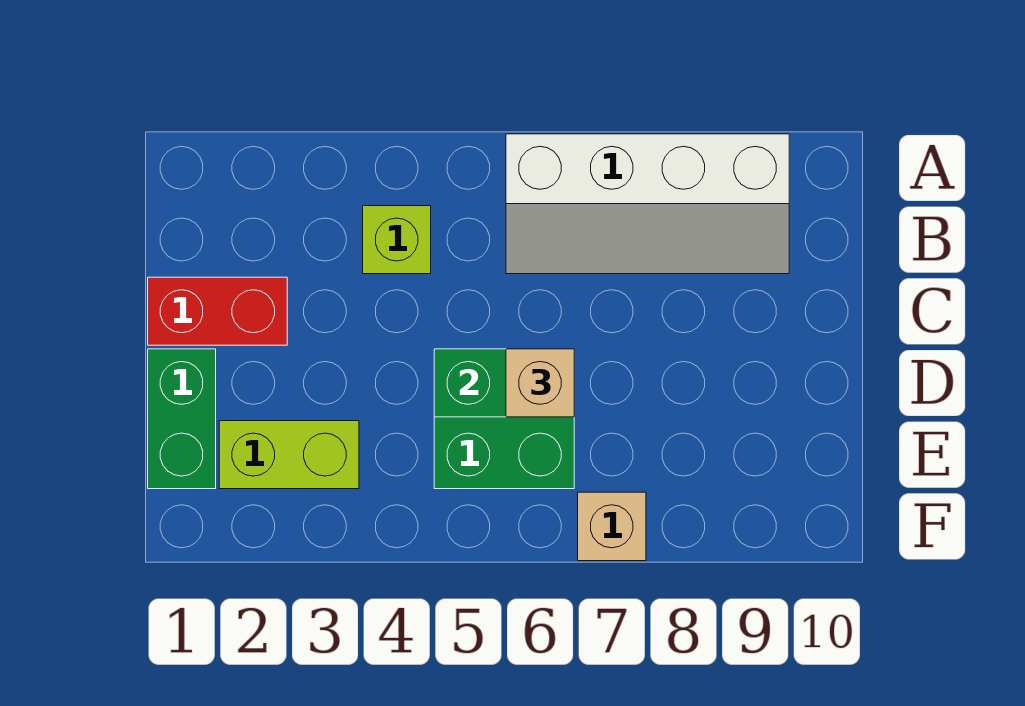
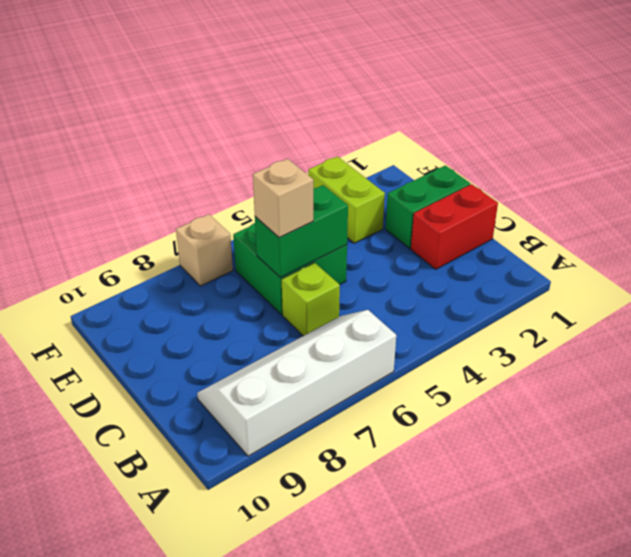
lime 1x1 brick [363,206,431,274] -> lime 1x1 brick moved to [282,263,340,336]
green 1x2 brick [148,349,216,489] -> green 1x2 brick turned to [386,165,470,248]
lime 1x2 brick [219,421,359,489] -> lime 1x2 brick turned to [308,156,385,243]

